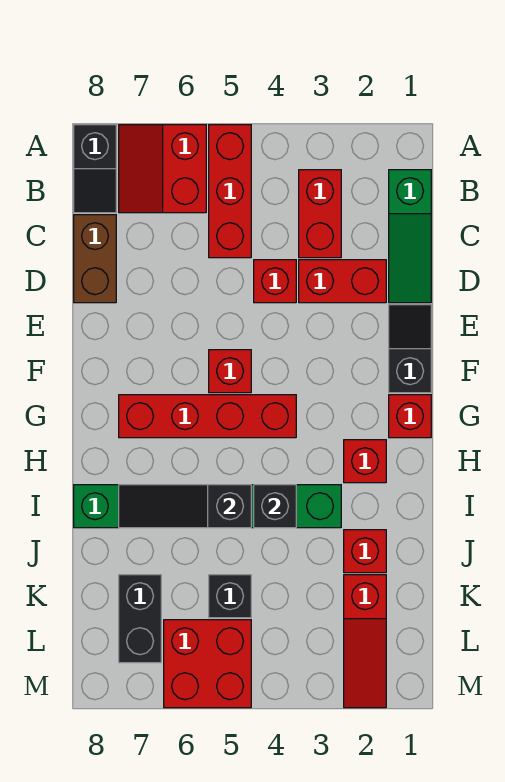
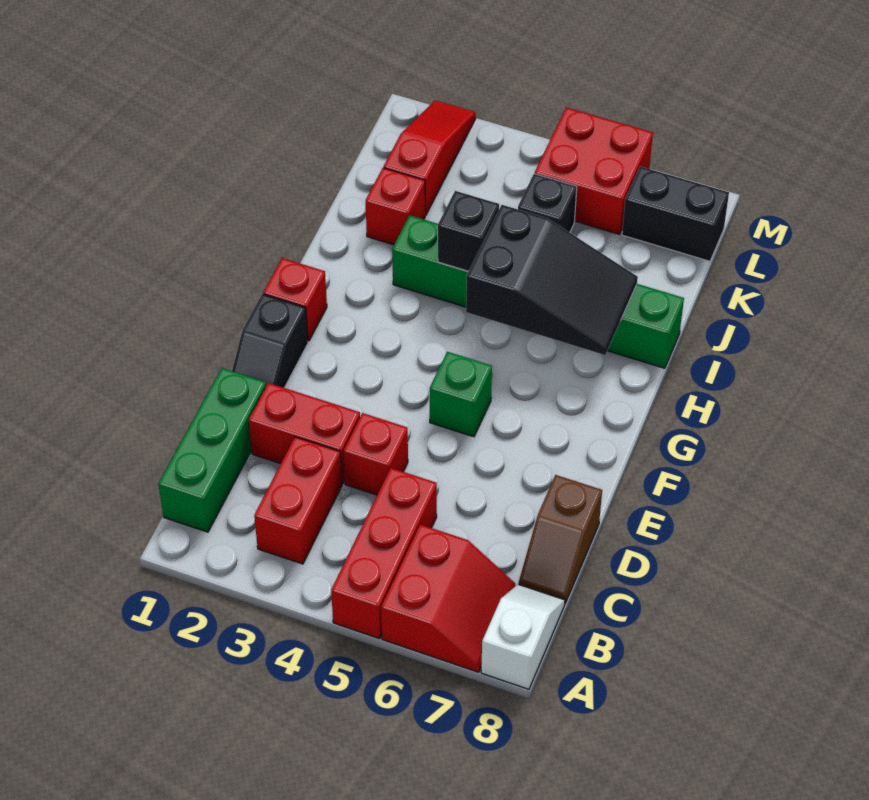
black 1x2 slope [74,125,116,213] -> white 1x2 slope [481,584,565,689]
green 1x3 slope [389,170,431,303] -> green 1x3 brick [158,368,266,532]
brown 1x2 brick [74,215,116,303] -> brown 1x2 slope [519,475,602,603]
red 1x1 brick [209,350,251,393] -> green 1x1 brick [430,352,492,437]
red 1x4 brick [119,395,296,438] -> none
red 1x1 brick [344,440,386,483] -> none
black 1x3 slope [119,485,251,528] -> black 2x3 slope [466,205,638,355]
black 1x2 brick [119,575,161,663] -> black 1x2 brick turned to [622,166,729,261]

